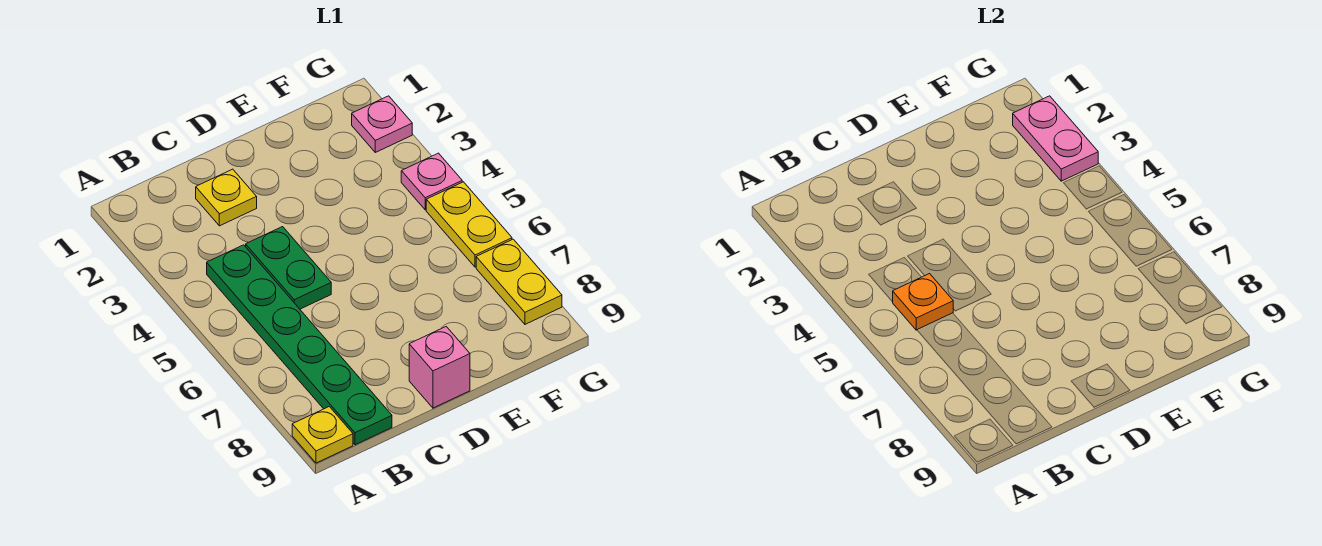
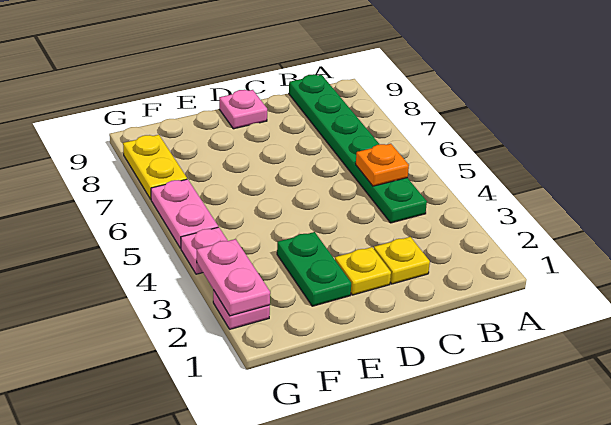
yellow 1x1 plate [292,407,353,463] -> yellow 1x1 plate moved to [335,247,391,295]
green 1x2 plate [246,227,331,309] -> green 1x2 plate moved to [277,232,351,306]
pink 1x1 brick [409,327,470,408] -> pink 1x1 plate [219,90,267,129]
yellow 1x2 plate [426,182,512,267] -> pink 1x2 plate [151,179,218,248]

